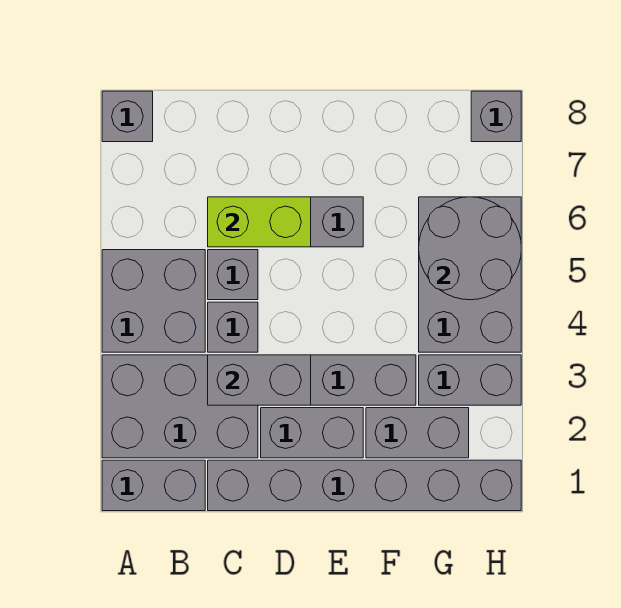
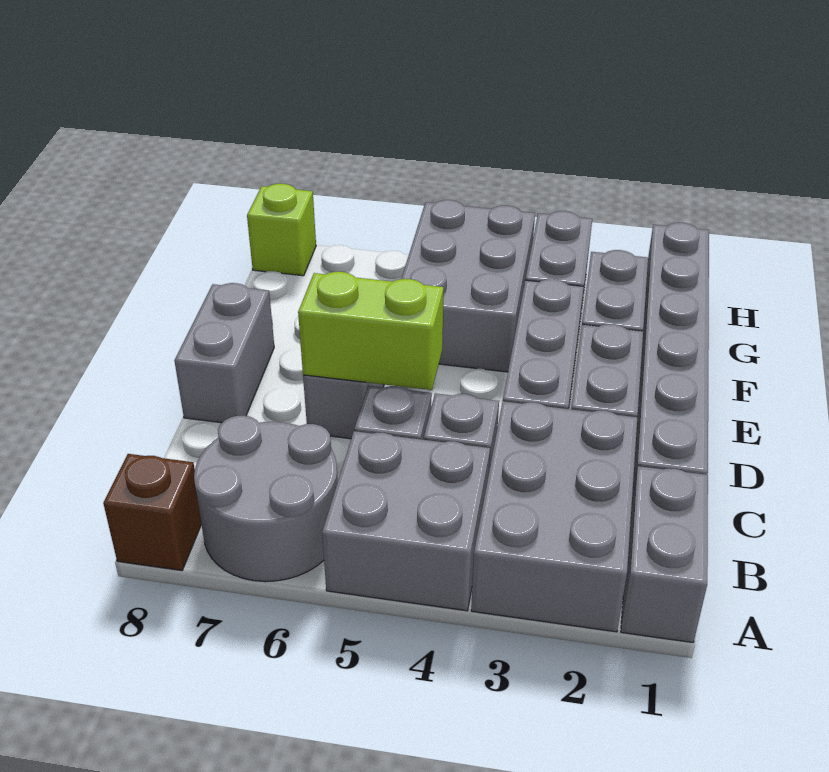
grey 1x1 brick [102,91,153,142] -> brown 1x1 brick [103,454,201,571]
grey 1x2 brick [208,355,311,405] -> grey 1x2 brick moved to [174,283,274,423]
lime 1x2 brick [208,197,311,247] -> lime 1x2 brick turned to [298,272,444,390]
grey 2x3 brick [419,197,521,352] -> grey 2x3 brick turned to [401,200,535,372]
grey 2x2 round brick [419,197,521,300] -> grey 2x2 round brick moved to [194,416,338,582]
grey 1x1 brick [471,91,521,142] -> lime 1x1 brick [247,184,316,276]

